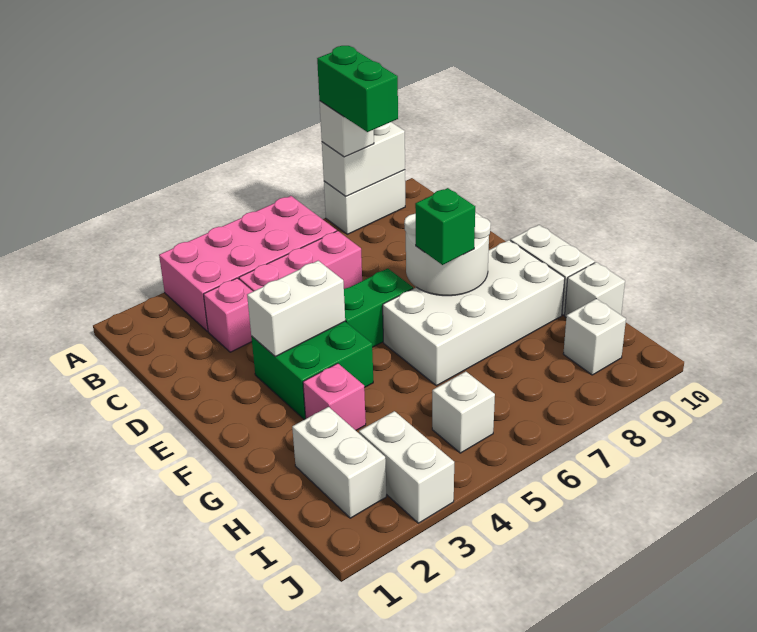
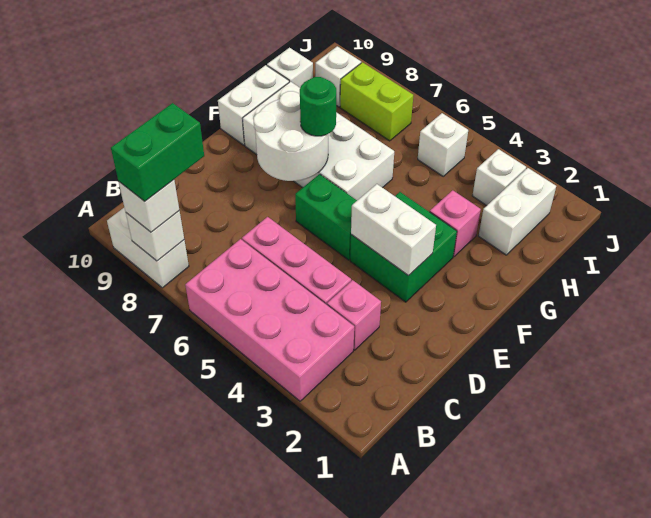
white 1x2 brick [322,122,405,196] -> white 1x1 brick [126,211,184,261]
green 1x1 brick [415,188,475,265] -> green 1x1 round brick [300,77,336,136]
white 1x2 brick [359,411,454,523] -> white 1x1 brick [472,149,526,206]
none -> lime 1x2 brick [340,62,413,141]

